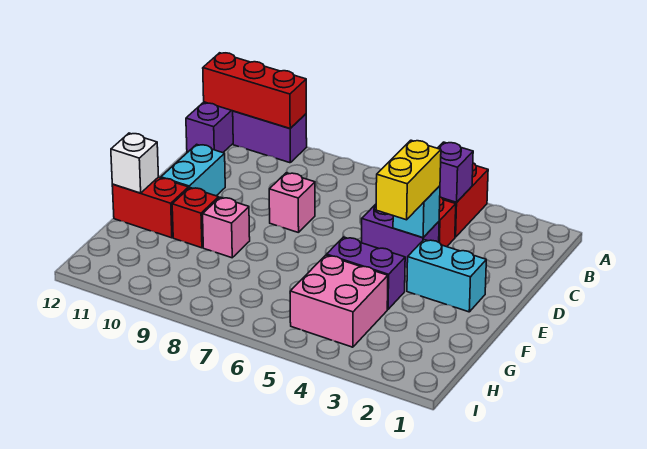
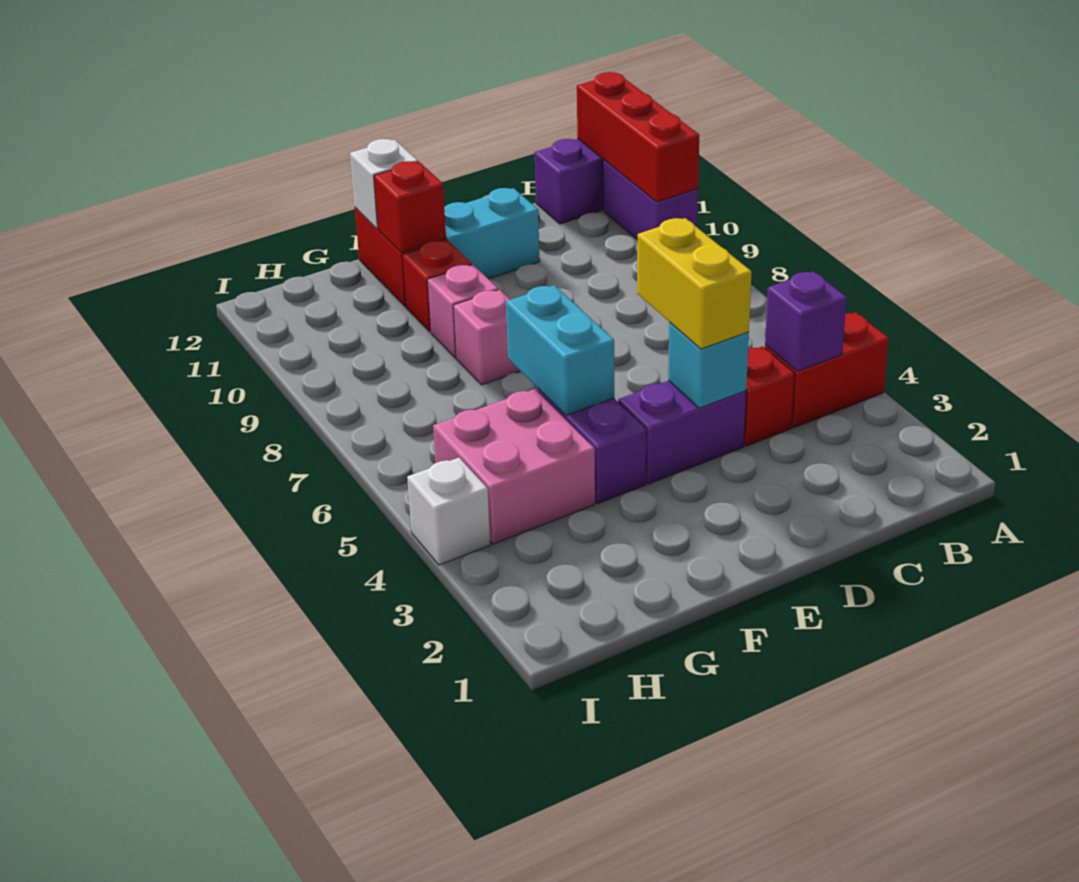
purple 1x2 brick [362,204,439,268] -> purple 1x2 brick turned to [618,381,746,484]
yellow 1x2 brick [376,140,441,220] -> yellow 1x2 brick turned to [637,218,752,349]
pink 1x1 brick [269,173,315,233] -> pink 1x1 brick moved to [453,290,520,385]
cyan 1x2 brick [407,240,486,312] -> cyan 1x2 brick moved to [506,285,614,415]
none -> red 1x1 brick [374,161,446,253]
none -> white 1x1 brick [407,458,490,565]

